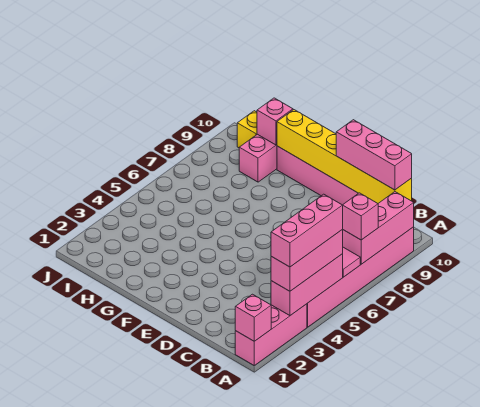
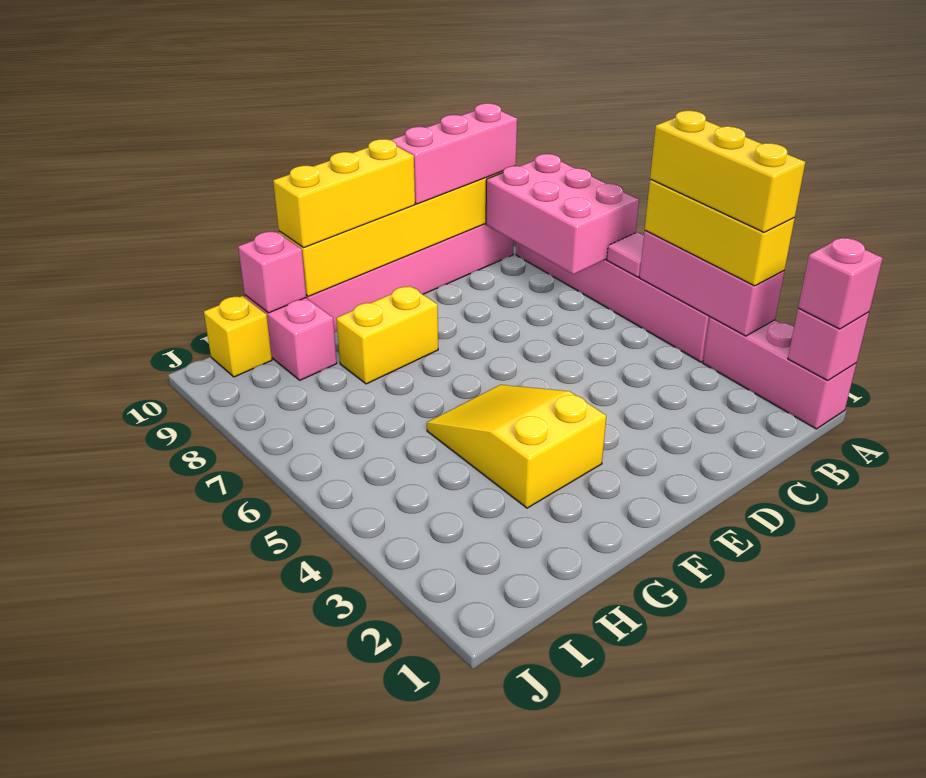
pink 1x3 brick [271,229,343,291] -> yellow 1x3 brick [645,179,795,286]
pink 1x3 brick [271,194,343,267] -> yellow 1x3 brick [650,111,805,232]
pink 1x3 brick [343,192,414,264] -> pink 2x3 brick [486,154,639,274]
pink 1x1 brick [343,193,378,240] -> pink 1x1 brick moved to [798,238,883,329]
none -> yellow 1x3 brick [273,139,415,247]
none -> yellow 2x3 slope [427,385,606,508]
none -> yellow 1x2 brick [336,286,438,384]

